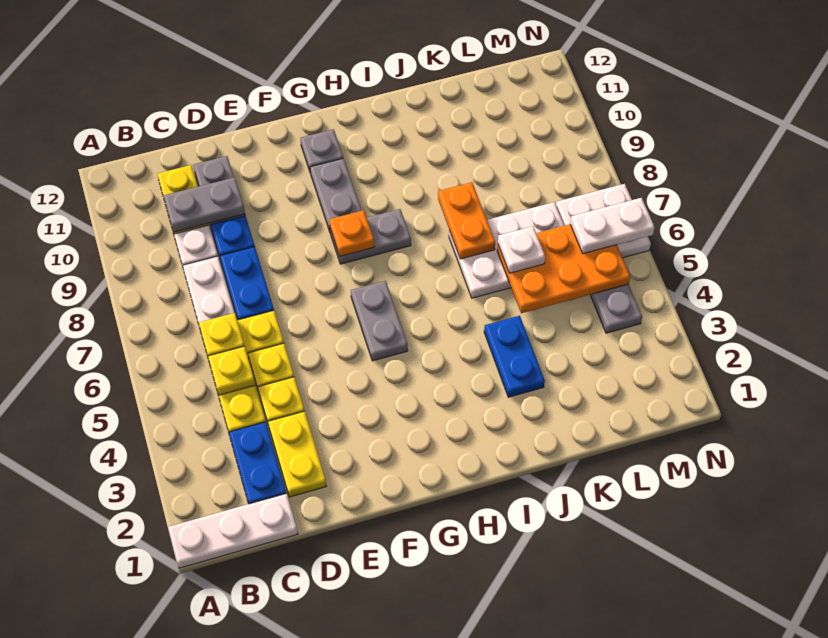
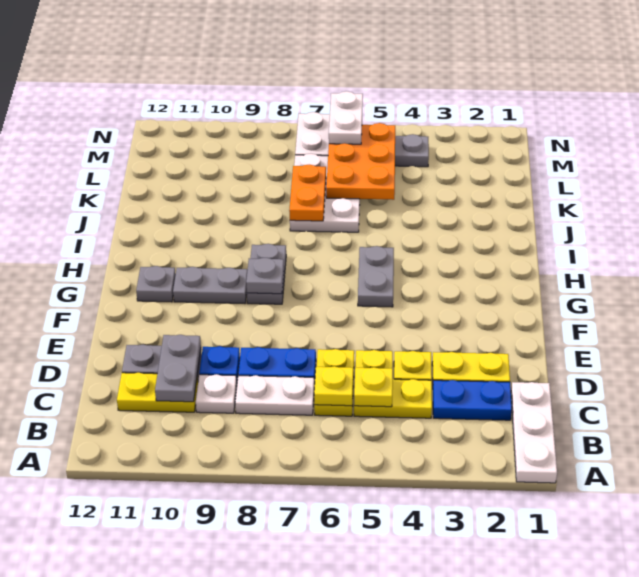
grey 1x2 plate [351,281,408,361] -> grey 1x2 plate turned to [358,246,394,307]
orange 1x1 plate [329,210,374,256] -> grey 1x1 plate [246,258,284,294]
blue 1x2 plate [484,316,545,397] -> none
orange 1x2 plate [438,182,495,259] -> orange 1x2 plate turned to [289,165,326,221]
white 1x1 plate [498,226,545,273] -> none

